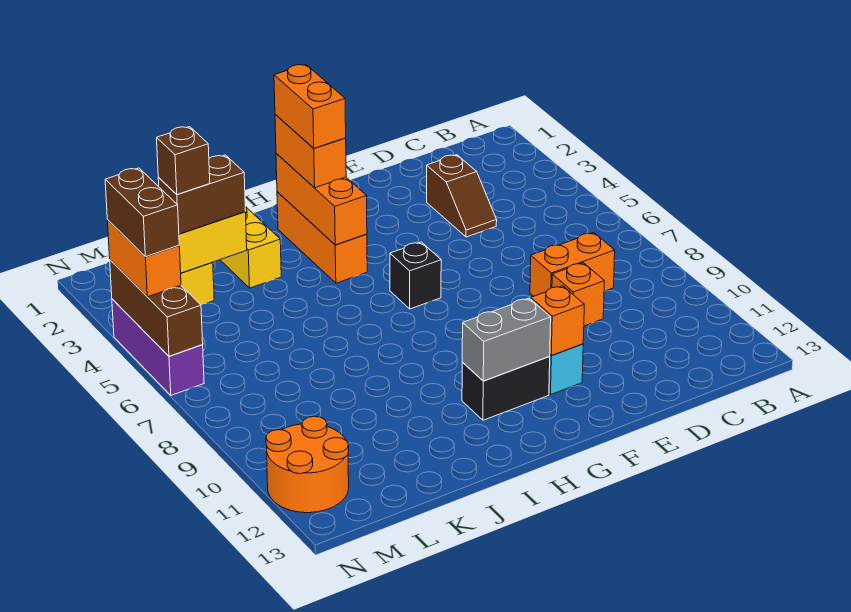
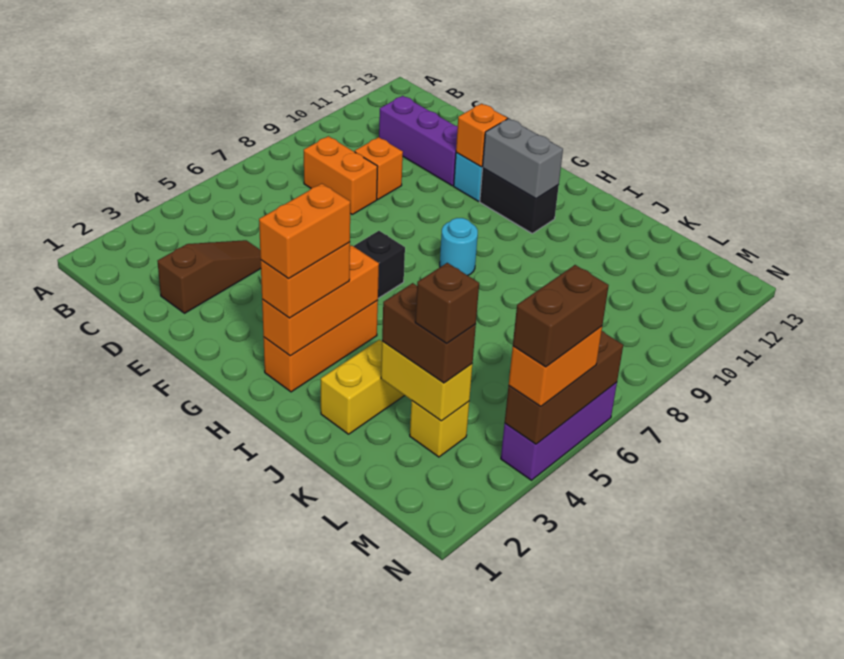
none -> purple 1x3 brick [379,96,458,186]
brown 1x2 slope [427,155,497,237] -> brown 1x3 slope [157,240,261,313]
none -> cyan 1x1 round brick [440,218,478,275]
orange 2x2 round brick [266,416,349,513] -> none

